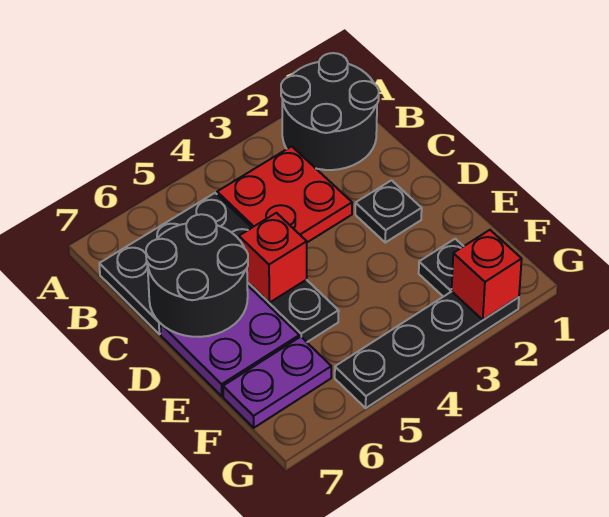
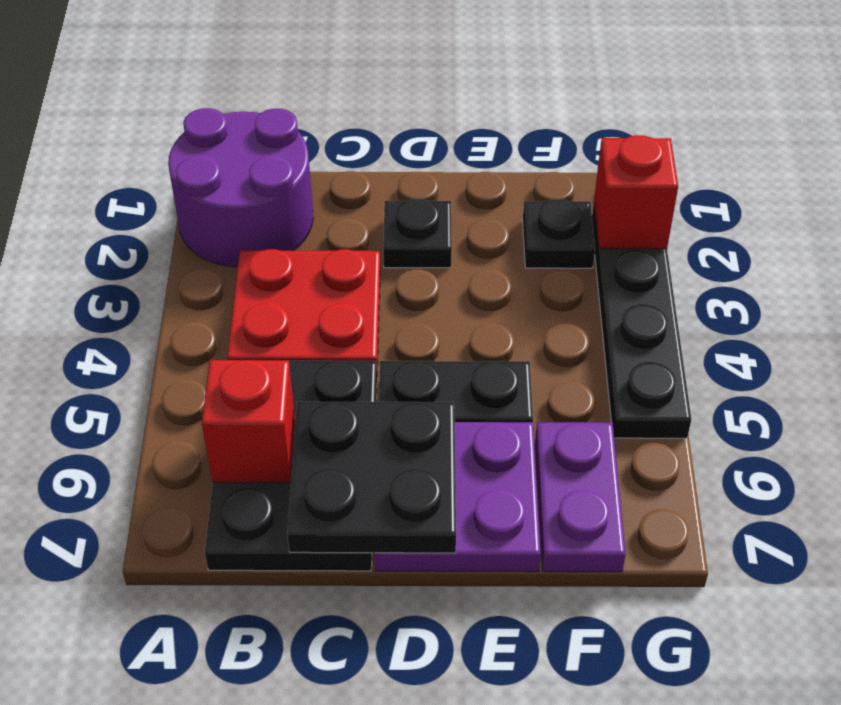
black 2x2 round brick [281,53,379,170] -> purple 2x2 round brick [168,108,313,267]
black 2x2 round brick [146,214,248,337] -> black 2x2 plate [287,402,456,553]
red 1x1 brick [239,213,307,303] -> red 1x1 brick moved to [202,360,295,483]

